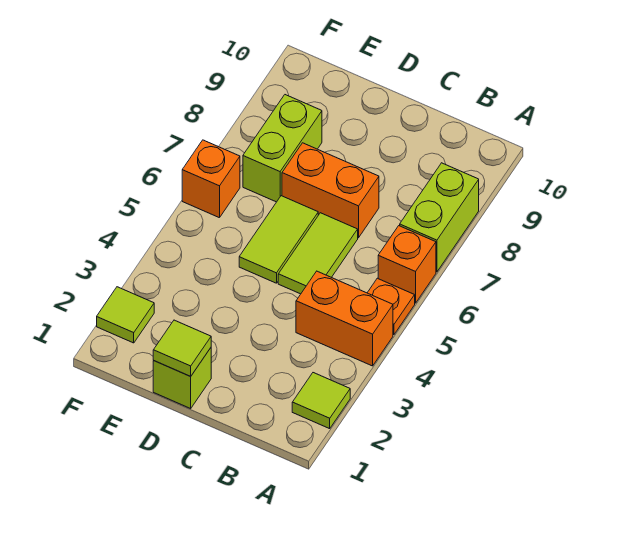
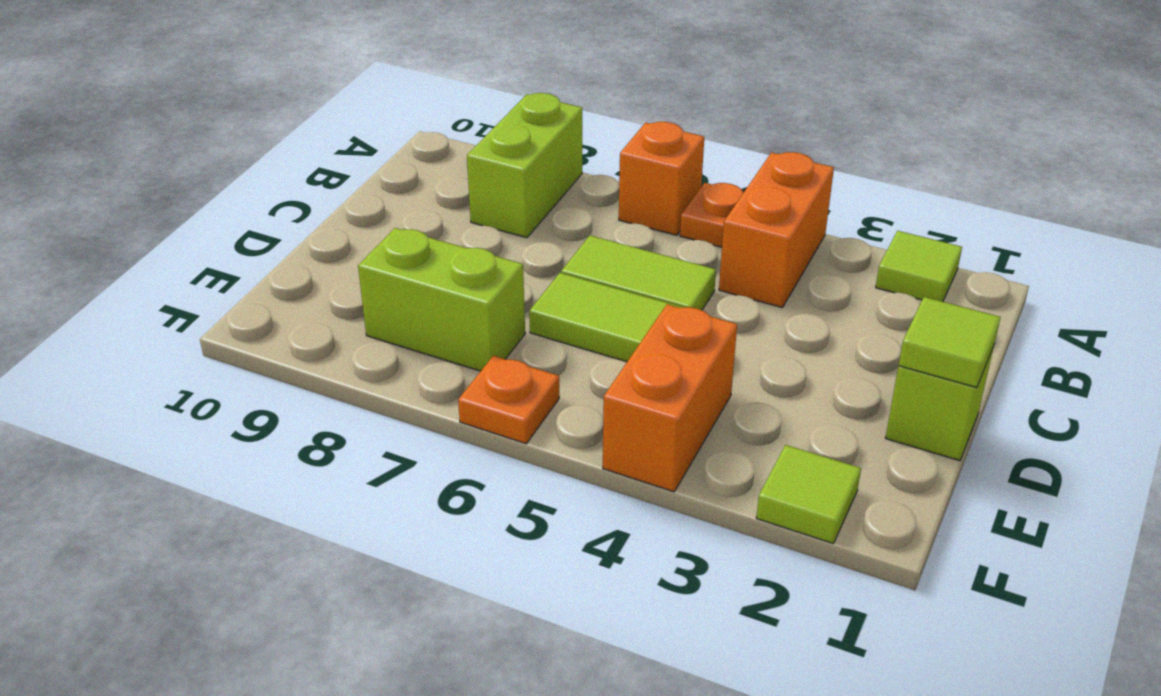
lime 1x2 brick [400,163,479,272] -> lime 1x2 brick turned to [467,93,582,238]
orange 1x2 brick [282,143,379,238] -> orange 1x2 brick moved to [603,304,737,492]
orange 1x1 brick [182,140,240,218] -> orange 1x1 plate [458,356,559,444]

